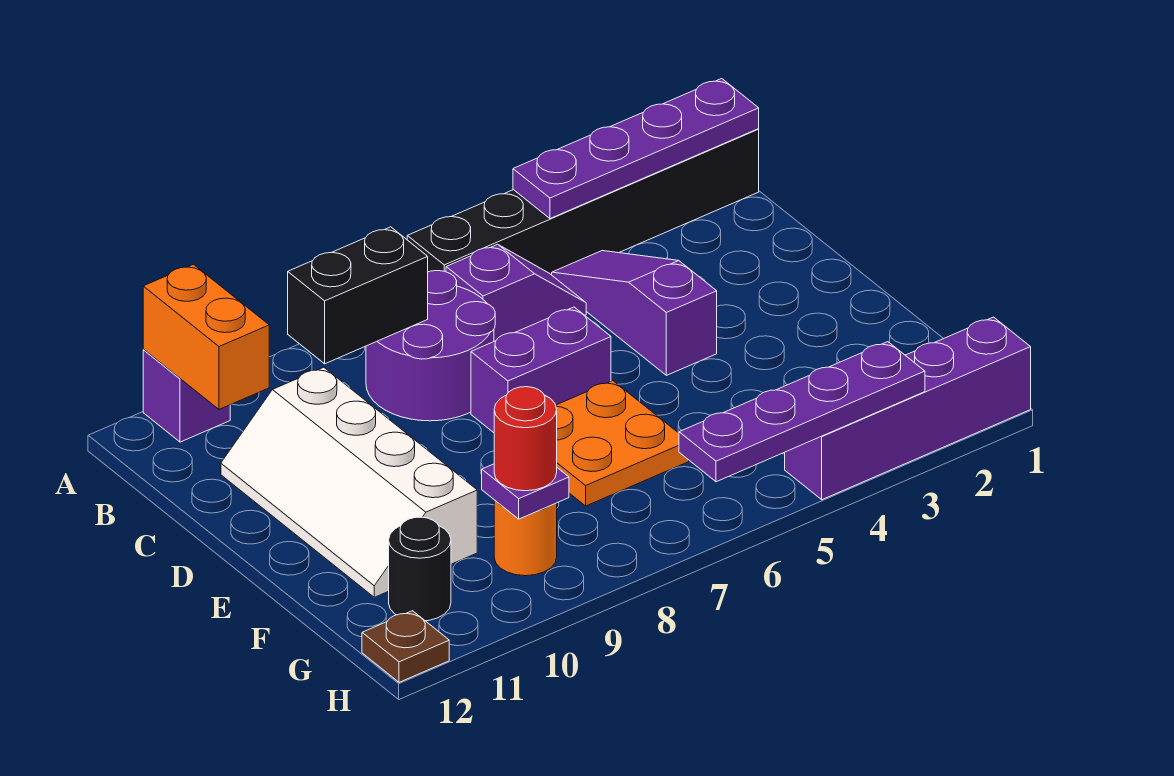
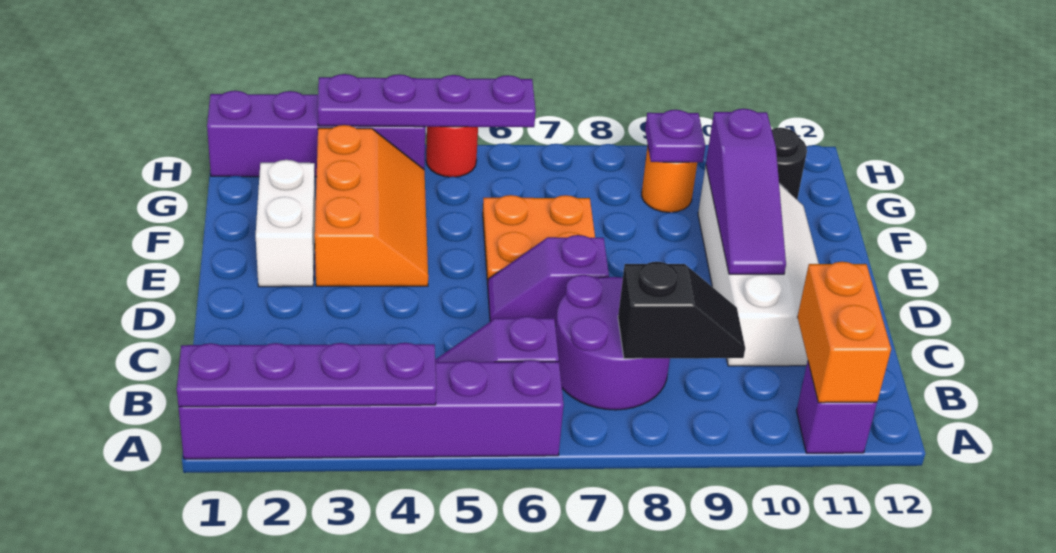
black 1x6 brick [407,129,759,275] -> purple 1x6 brick [179,360,564,459]
purple 1x3 slope [552,251,717,375] -> purple 1x3 slope moved to [706,109,786,274]
black 1x2 brick [288,227,428,364] -> black 1x2 slope [618,262,745,359]
purple 1x2 brick [471,307,611,433] -> purple 1x2 slope [488,235,609,326]
none -> white 1x2 brick [256,160,316,287]
none -> orange 2x3 slope [315,125,428,286]
red 1x1 round brick [494,387,557,491] -> red 1x1 round brick moved to [426,127,478,177]
brown 1x1 plate [362,611,449,682] -> none

